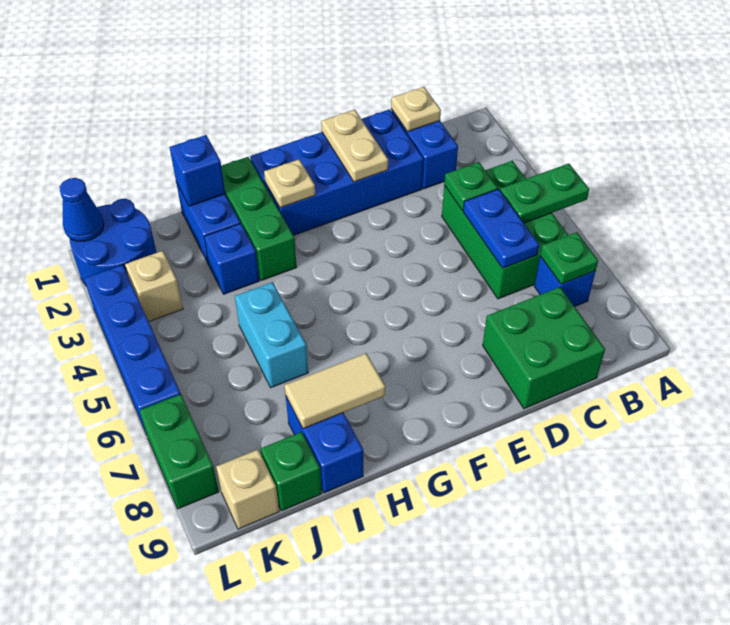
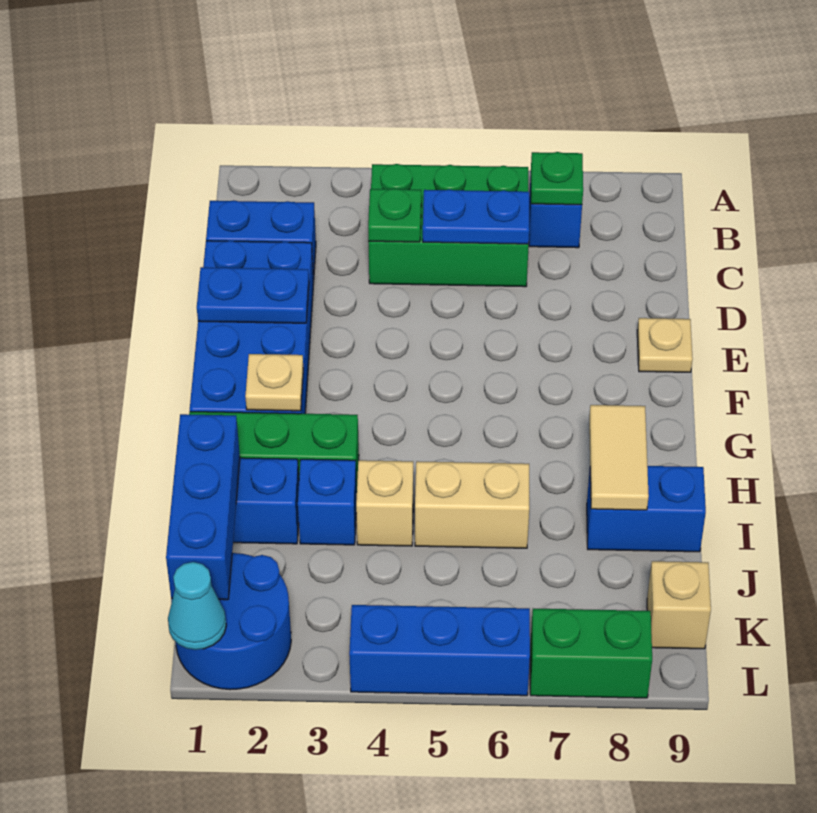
green 1x2 plate [500,164,589,223] -> none
tan 1x1 plate [391,87,441,132] -> tan 1x1 plate moved to [637,318,693,372]
green 2x2 brick [483,287,605,409] -> none
tan 1x2 plate [321,110,388,182] -> blue 1x2 plate [197,267,309,323]
blue 1x1 brick [170,135,225,206] -> blue 1x3 brick [166,414,240,600]
cyan 1x2 brick [235,282,308,388] -> tan 1x2 brick [415,461,529,548]
green 1x1 brick [261,432,322,511] -> none
tan 1x1 brick [125,251,183,322] -> tan 1x1 brick moved to [356,460,413,546]
blue 1x1 cone [60,178,104,241] -> cyan 1x1 cone [168,562,226,650]
blue 1x4 brick [84,265,181,433] -> blue 1x3 brick [349,605,530,696]

